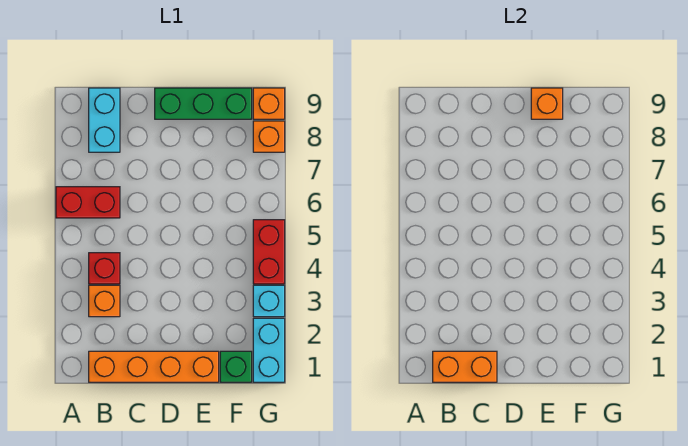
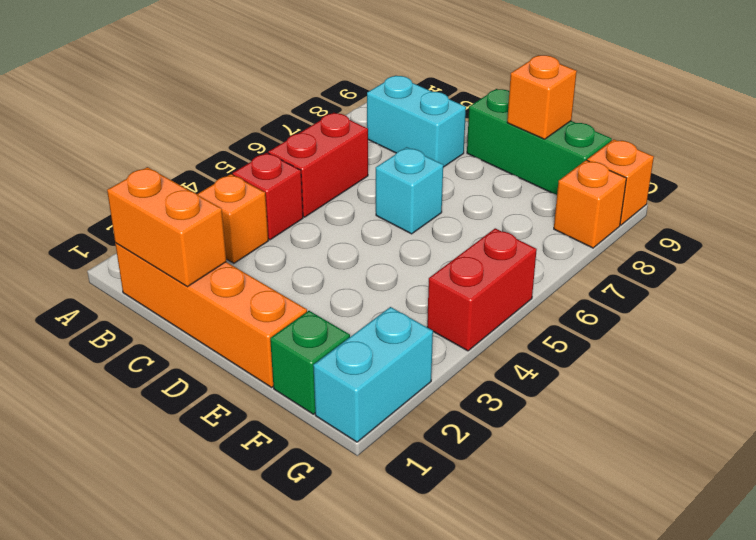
red 1x2 brick [56,187,120,218] -> red 1x2 brick turned to [268,113,368,217]
cyan 1x2 brick [89,88,120,152] -> cyan 1x2 brick turned to [367,76,466,167]
cyan 1x1 brick [253,285,285,317] -> cyan 1x1 brick moved to [376,147,443,234]

